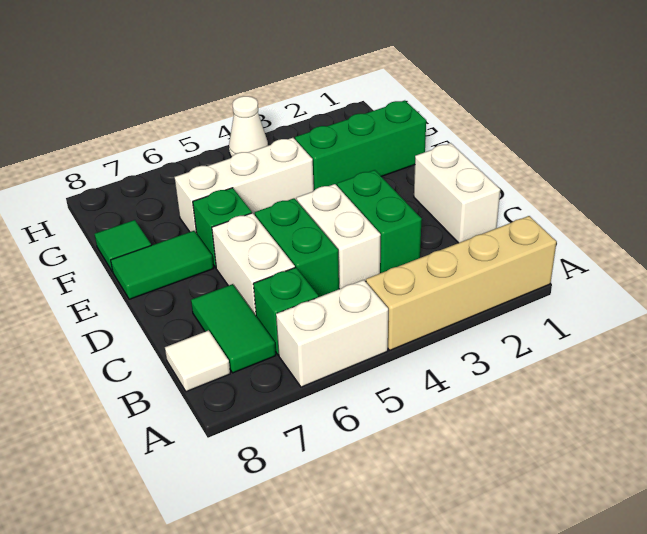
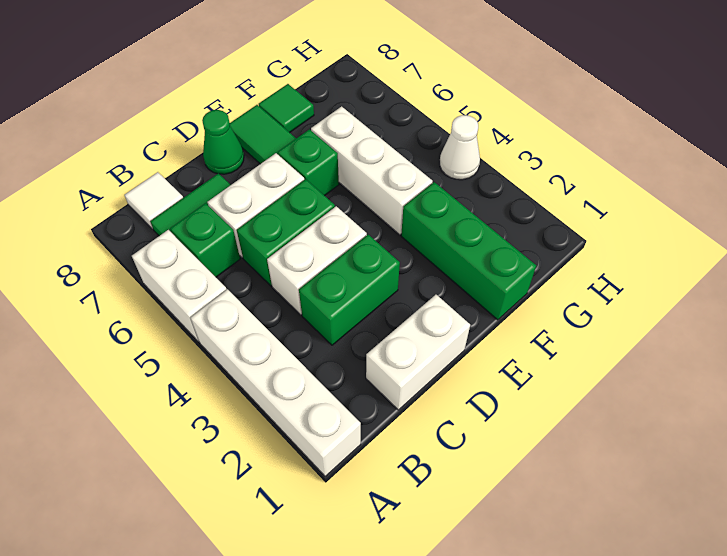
tan 1x4 brick [366,216,556,350] -> white 1x4 brick [191,289,361,476]
none -> green 1x1 cone [202,110,244,174]

